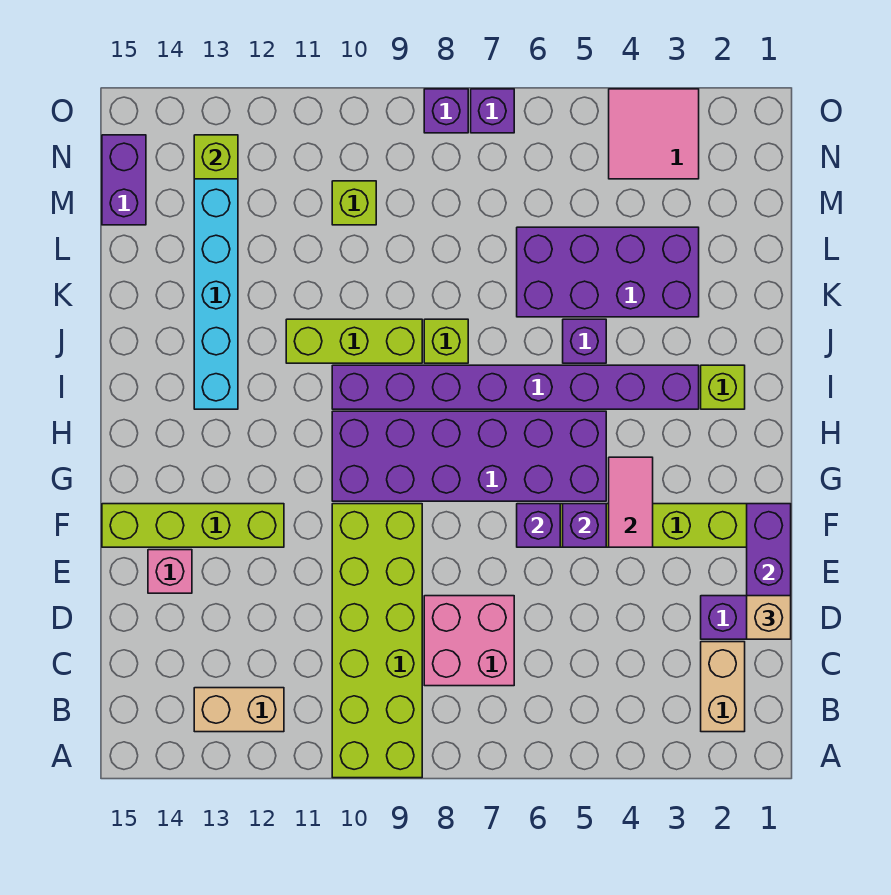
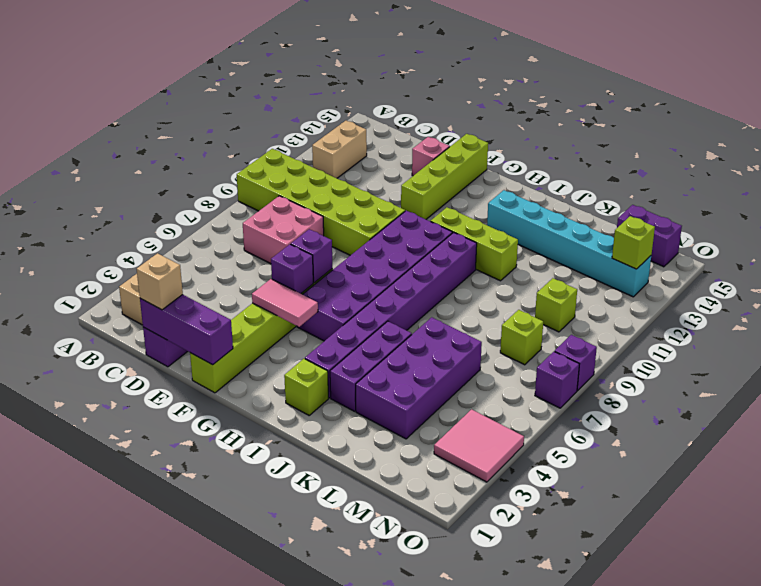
purple 1x1 brick [563,319,606,363] -> purple 1x3 brick [330,321,412,411]
lime 1x1 brick [424,319,468,363] -> lime 1x1 brick moved to [500,310,543,365]
lime 1x3 brick [286,319,422,363] -> lime 1x3 brick turned to [431,207,518,281]

